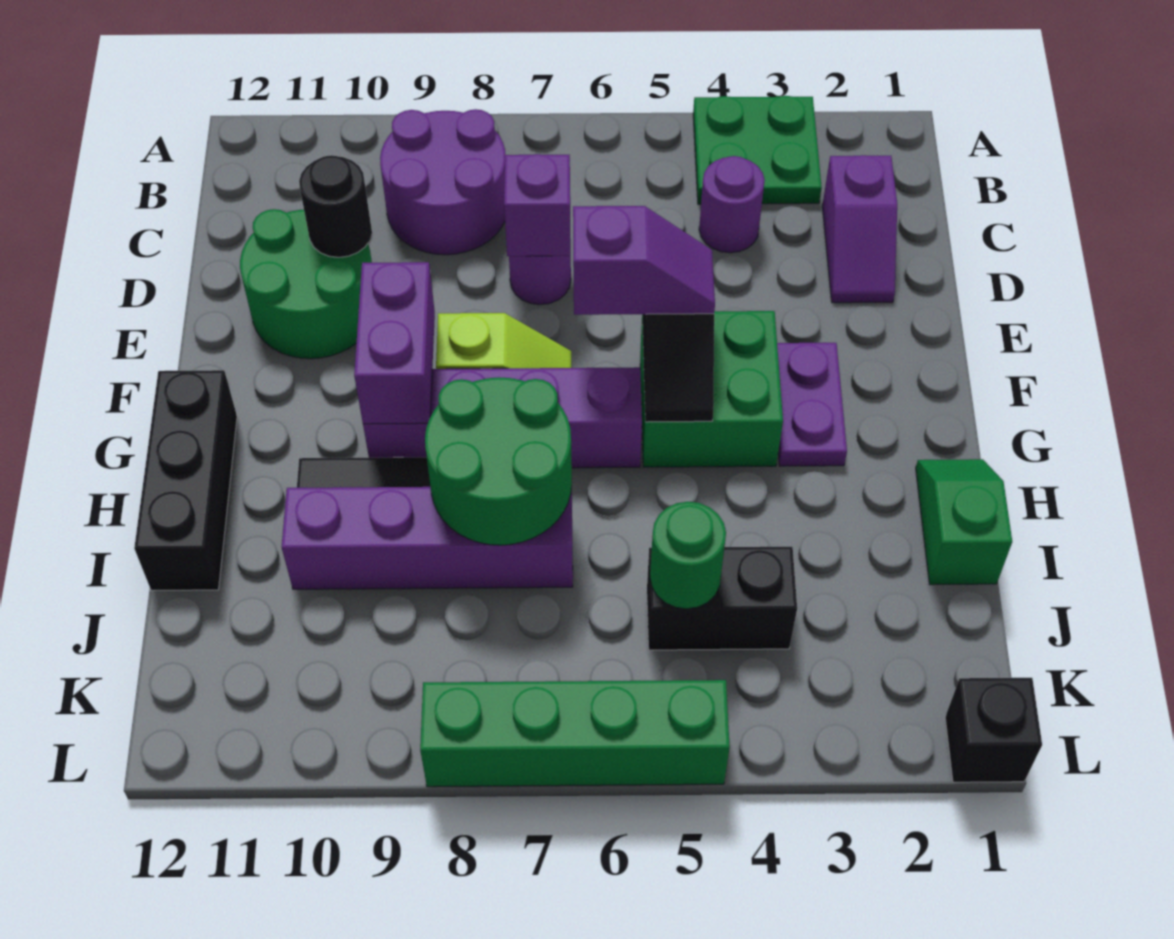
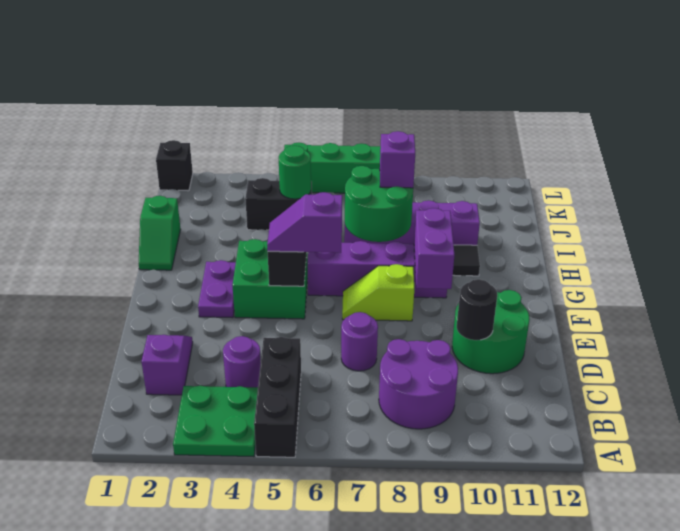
purple 1x1 brick [504,154,571,256] -> purple 1x1 brick moved to [380,131,415,188]
black 1x3 brick [134,370,237,590] -> black 1x3 brick moved to [254,337,301,457]

